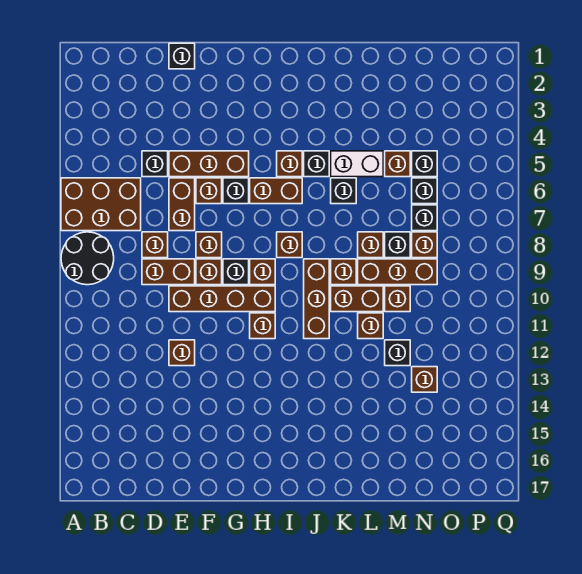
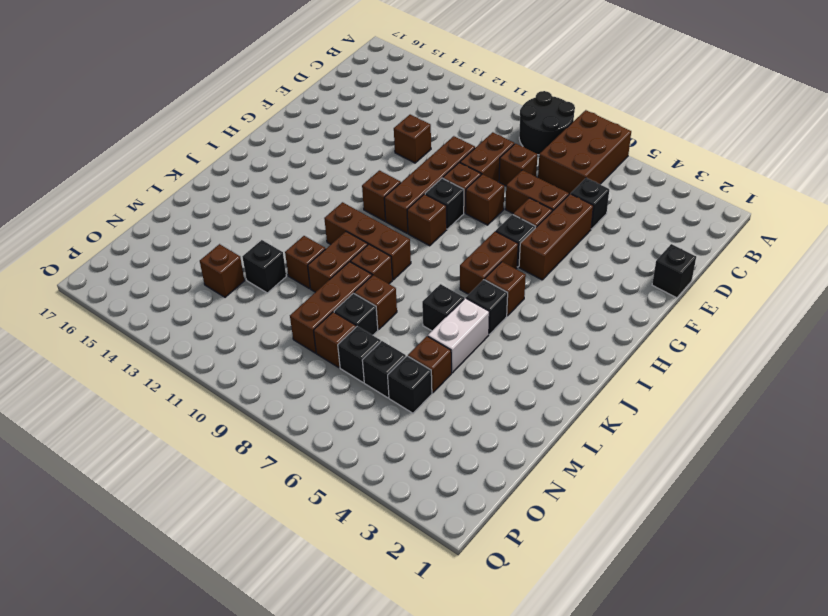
brown 1x1 brick [277,232,302,258] -> none
brown 1x1 brick [385,286,410,312] -> none

